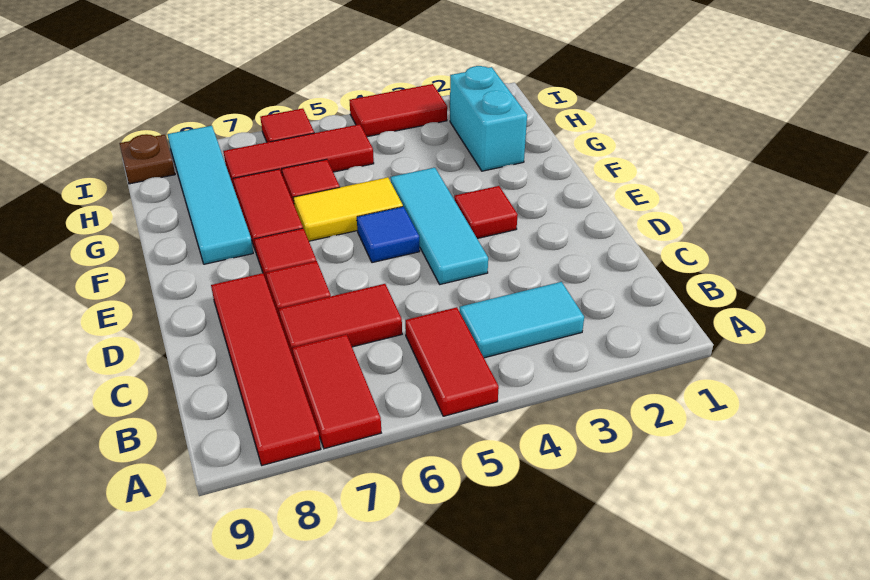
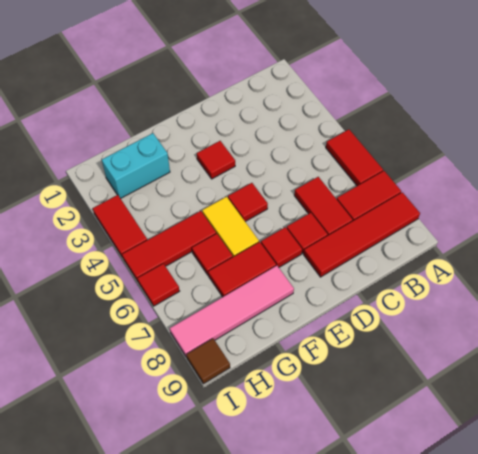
red 1x2 tile [405,307,499,416] -> red 1x2 tile turned to [326,130,383,186]
cyan 1x2 tile [459,282,584,358] -> none
cyan 1x3 tile [390,168,488,284] -> none
blue 1x1 tile [357,207,420,263] -> red 1x1 tile [228,183,268,222]
cyan 1x4 tile [167,126,253,264] -> pink 1x4 tile [170,266,294,357]
red 1x3 tile [223,124,374,189] -> red 1x3 tile turned to [122,211,216,281]
brown 1x1 plate [119,134,175,184] -> brown 1x1 tile [187,339,230,384]

